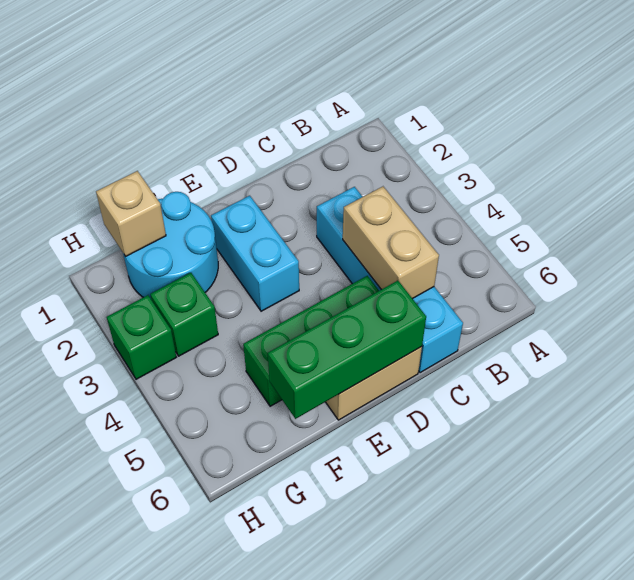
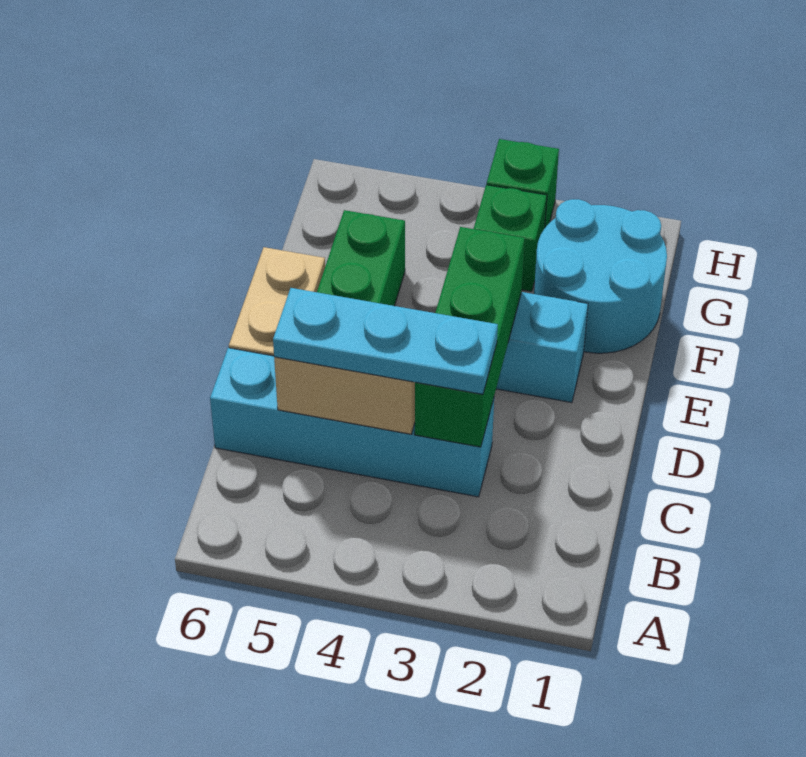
none -> cyan 1x3 plate [273,288,498,394]
green 1x3 brick [268,281,426,419] -> green 1x3 brick moved to [415,227,525,447]
tan 1x1 brick [96,171,166,256] -> none

